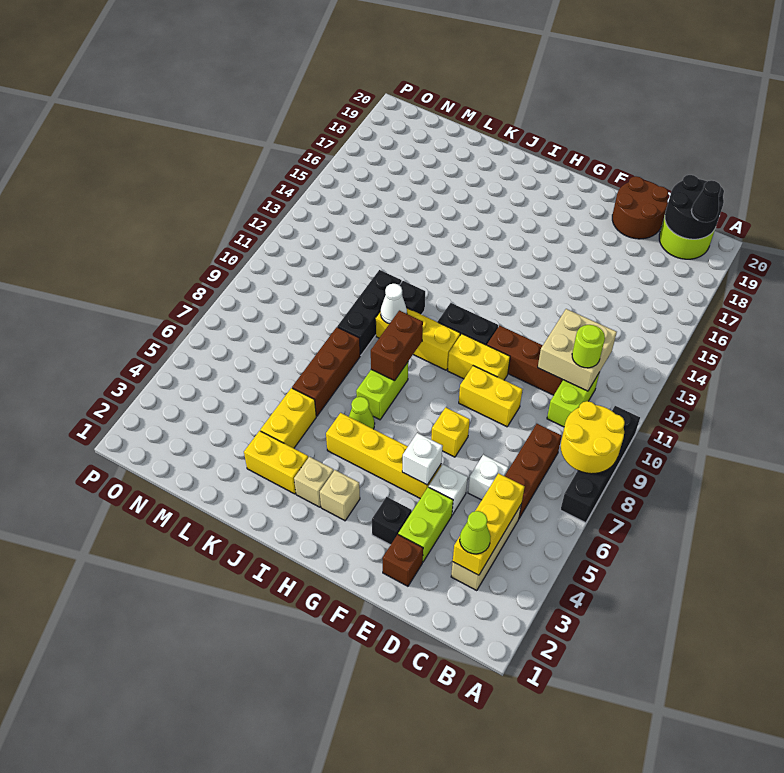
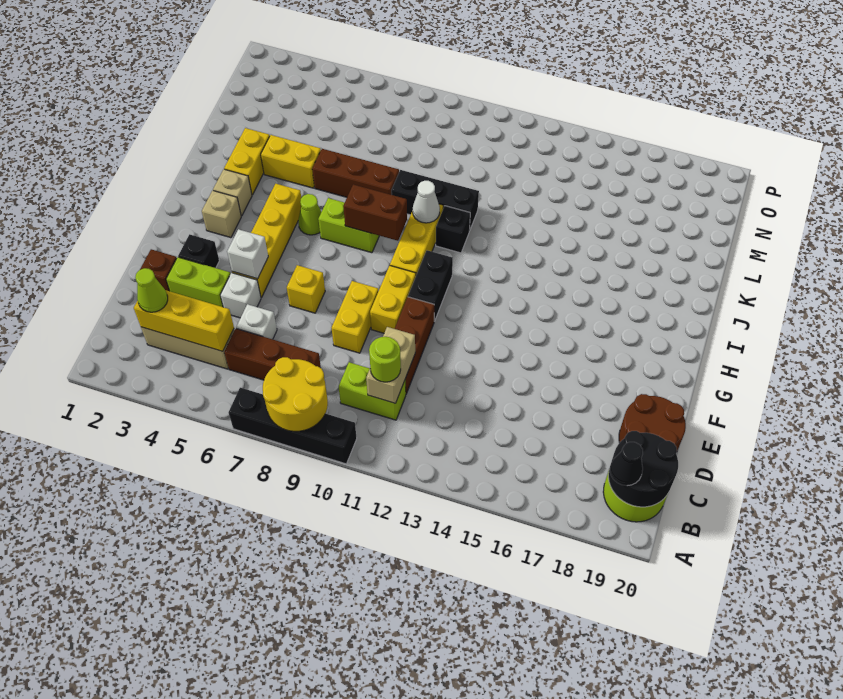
tan 2x2 brick [538,309,617,391] -> tan 1x2 brick [366,327,415,403]

